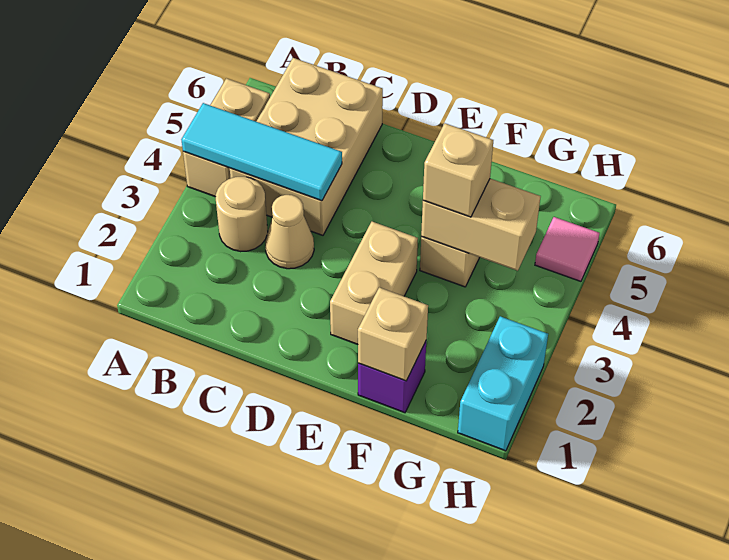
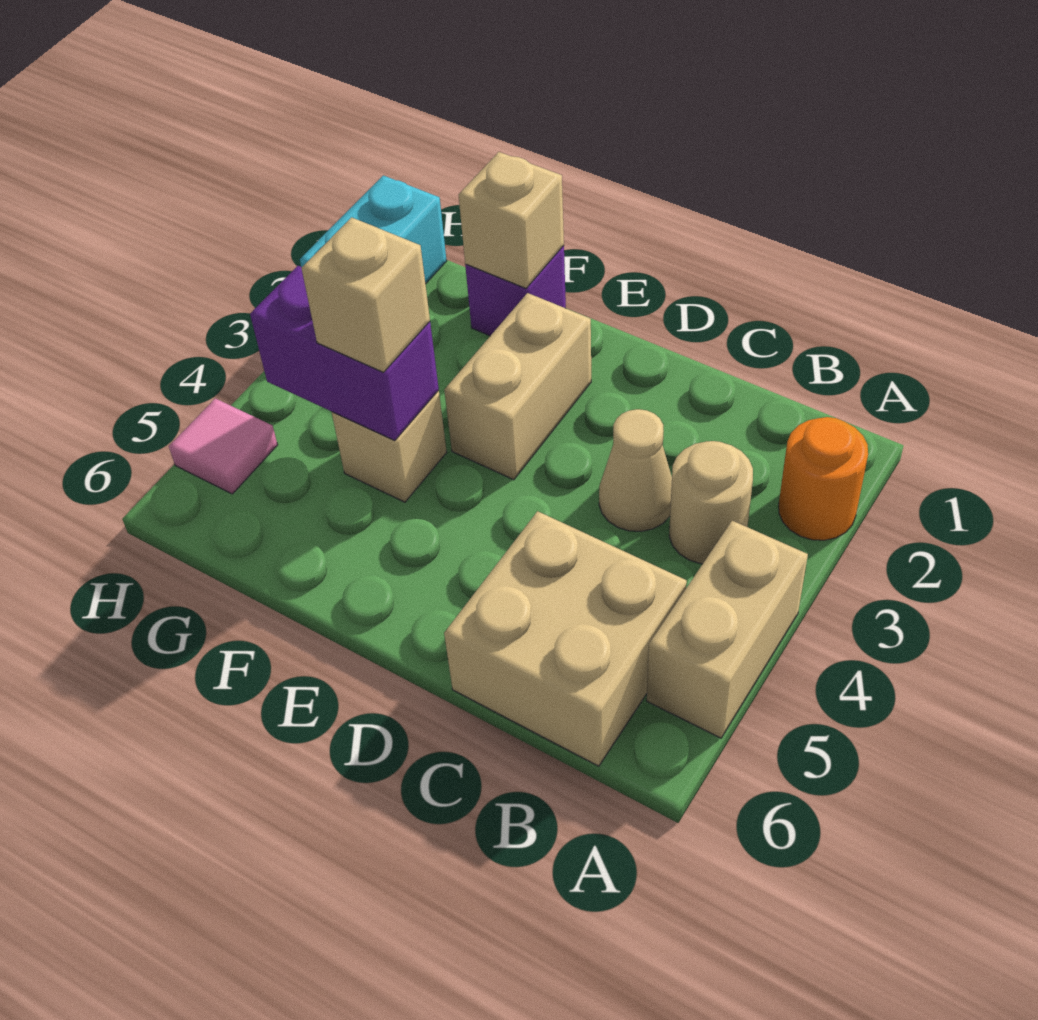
none -> orange 1x1 round brick [779,417,868,540]
cyan 1x3 tile [181,103,342,201] -> none
tan 2x3 brick [230,58,383,235] -> tan 2x2 brick [444,511,687,766]
tan 1x2 brick [421,179,541,271] -> purple 1x2 brick [250,266,439,441]

